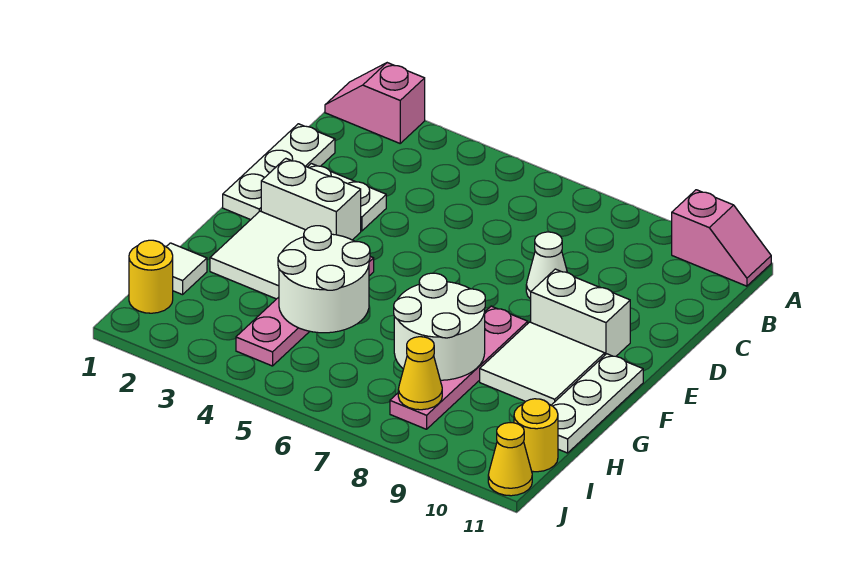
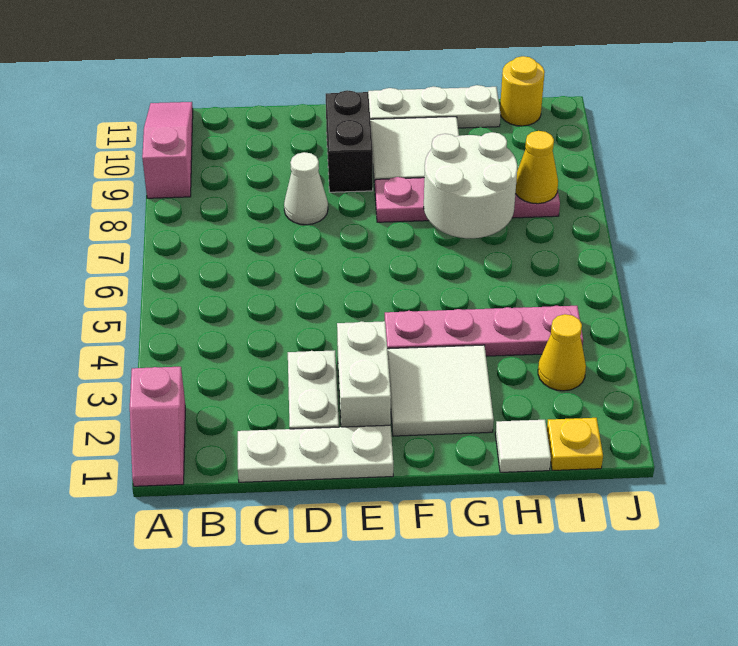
pink 1x2 slope [672,190,771,286] -> pink 1x3 slope [142,102,193,198]
white 1x2 brick [531,269,630,356] -> black 1x2 brick [326,90,373,192]
white 2x2 round brick [278,226,370,333] -> none
yellow 1x1 round brick [129,240,173,313] -> yellow 1x1 plate [547,418,603,470]
yellow 1x1 cone [488,423,532,496] -> yellow 1x1 cone moved to [538,314,586,391]

